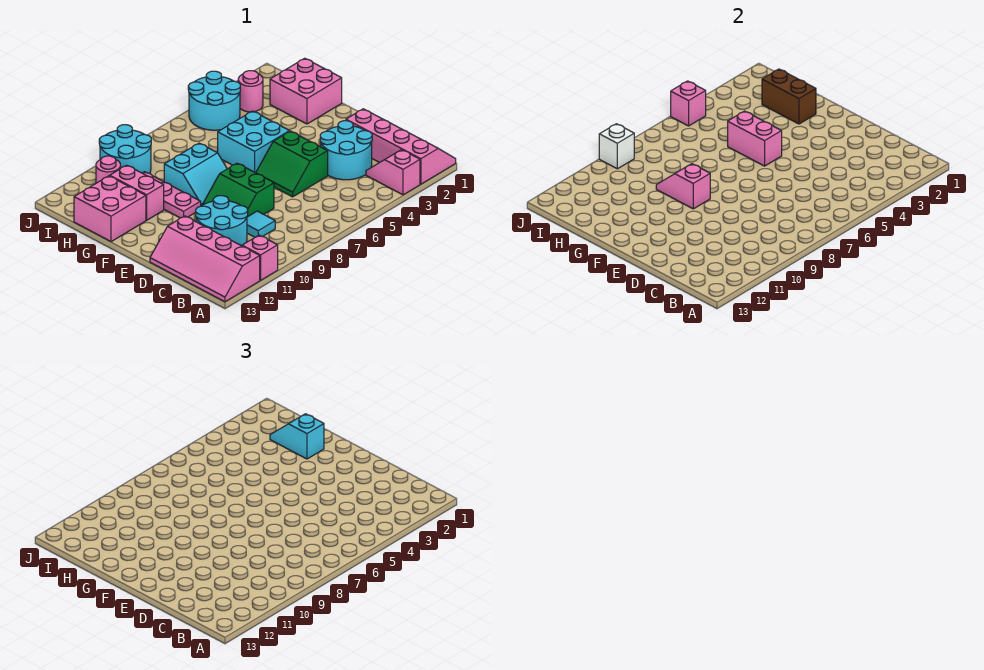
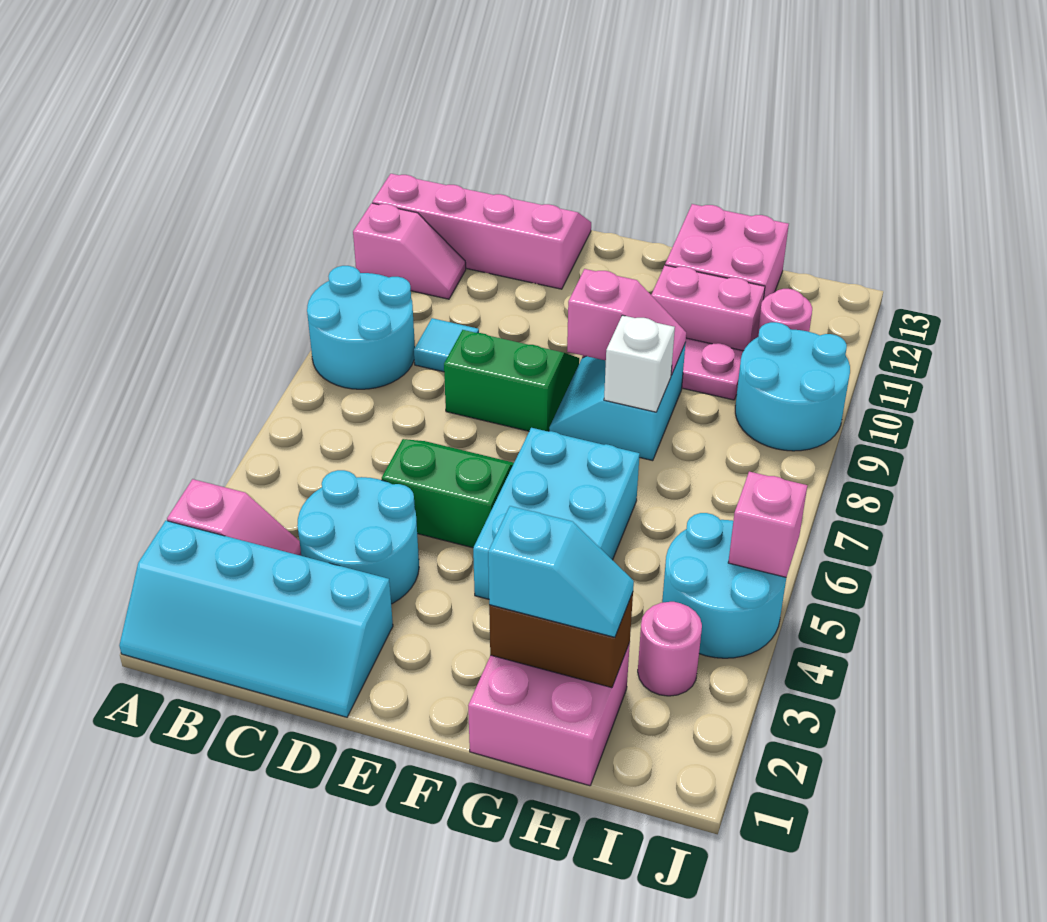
pink 2x4 slope [346,109,456,184] -> cyan 2x4 slope [119,521,393,717]
cyan 2x2 round brick [196,196,248,246] -> cyan 2x2 round brick moved to [307,266,415,389]
cyan 2x2 brick [218,111,290,173] -> cyan 2x3 brick [473,428,640,599]
pink 1x2 brick [728,111,782,166] -> none
white 1x1 brick [599,124,634,169] -> white 1x1 brick moved to [604,315,675,412]

